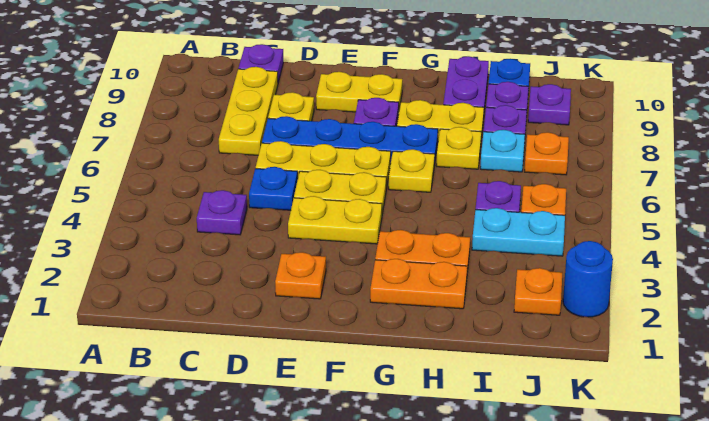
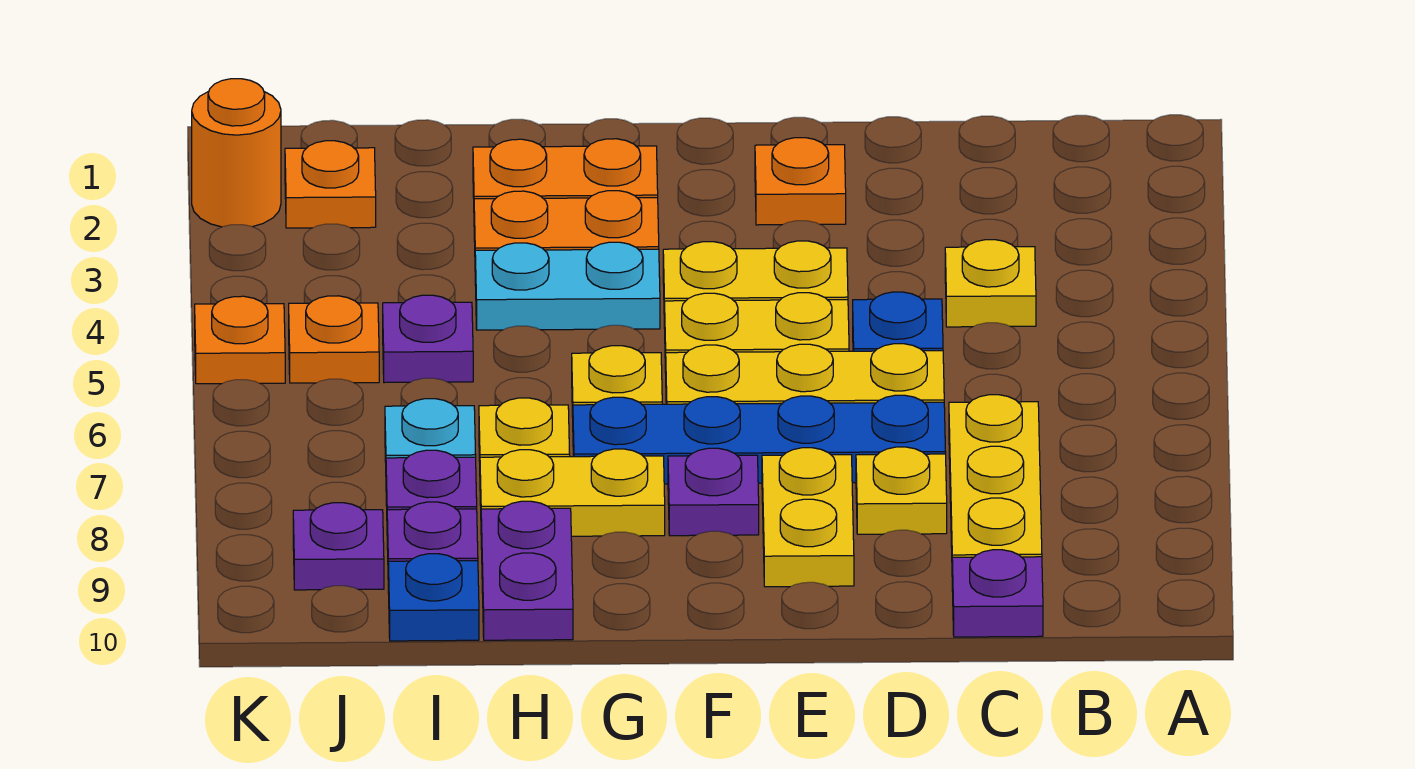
purple 1x1 plate [197,190,247,235] -> yellow 1x1 plate [945,240,1036,327]
yellow 1x2 plate [316,72,402,114] -> yellow 1x2 plate turned to [762,448,854,587]
cyan 1x2 plate [472,208,565,256] -> cyan 1x2 plate moved to [475,242,660,330]
orange 1x1 plate [525,132,569,175] -> orange 1x1 plate moved to [195,296,285,384]
blue 1x1 round brick [563,241,613,317] -> orange 1x1 round brick [192,79,281,227]

